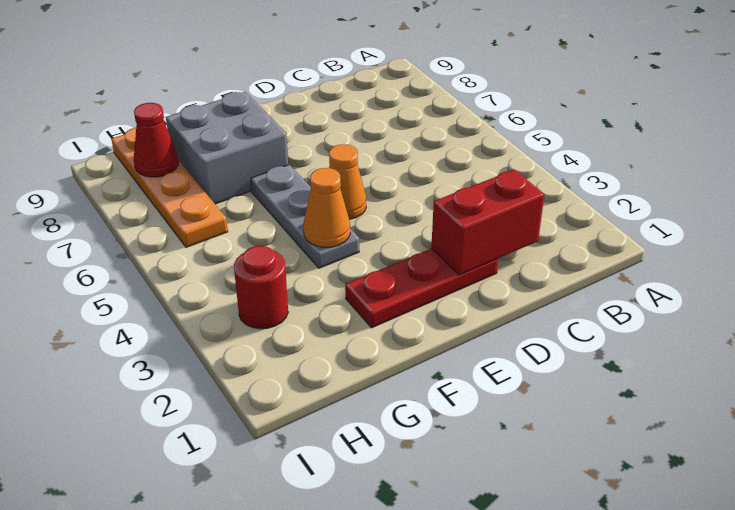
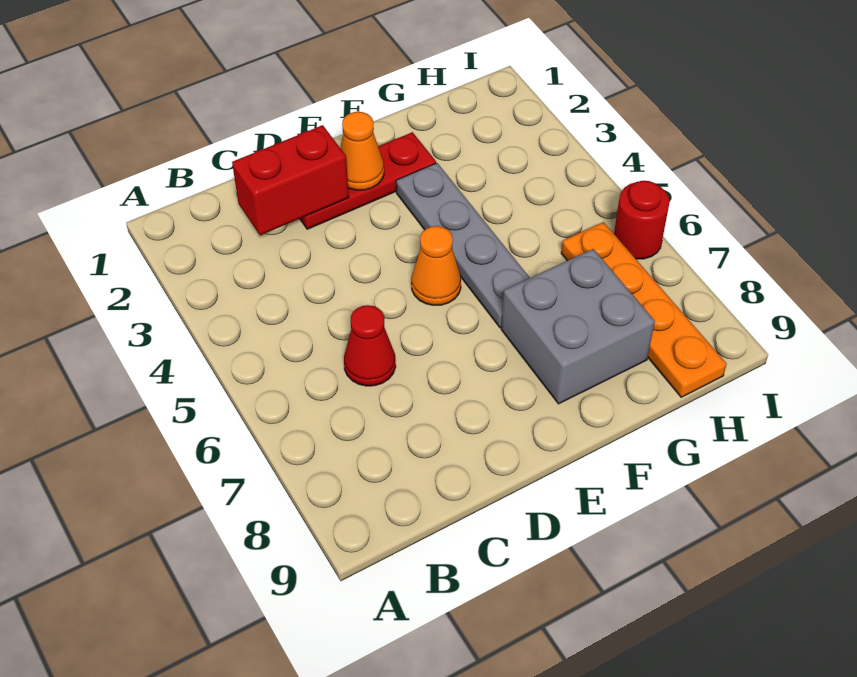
grey 1x3 plate [251,165,359,268] -> grey 1x4 plate [396,163,530,328]
orange 1x1 cone [303,168,350,247] -> orange 1x1 cone moved to [340,112,384,190]
red 1x1 round brick [234,246,288,329] -> red 1x1 round brick moved to [614,181,670,259]
red 1x1 cone [134,103,178,177] -> red 1x1 cone moved to [344,305,396,386]

